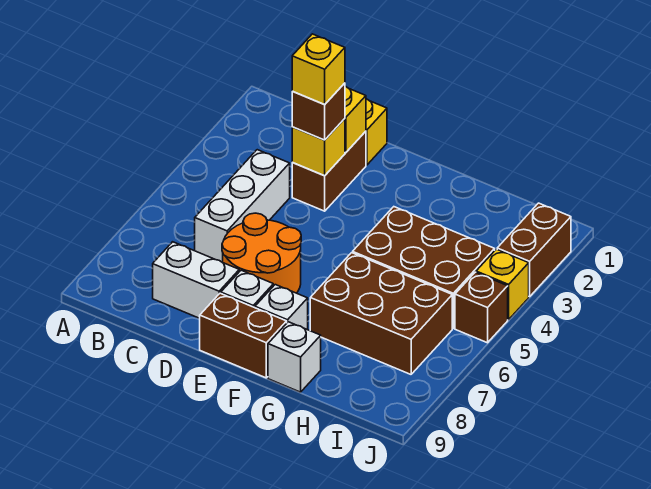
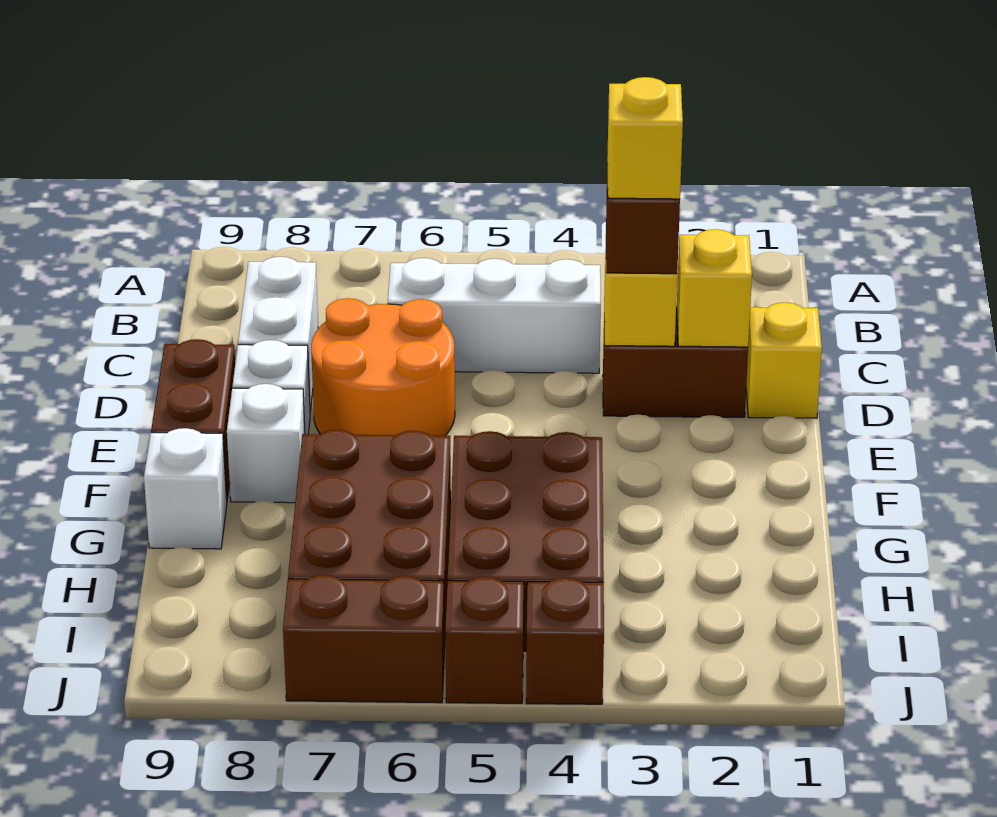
brown 1x2 brick [497,203,571,297] -> brown 1x2 brick moved to [283,575,445,703]
yellow 1x1 brick [476,249,529,320] -> brown 1x1 brick [526,578,604,704]

